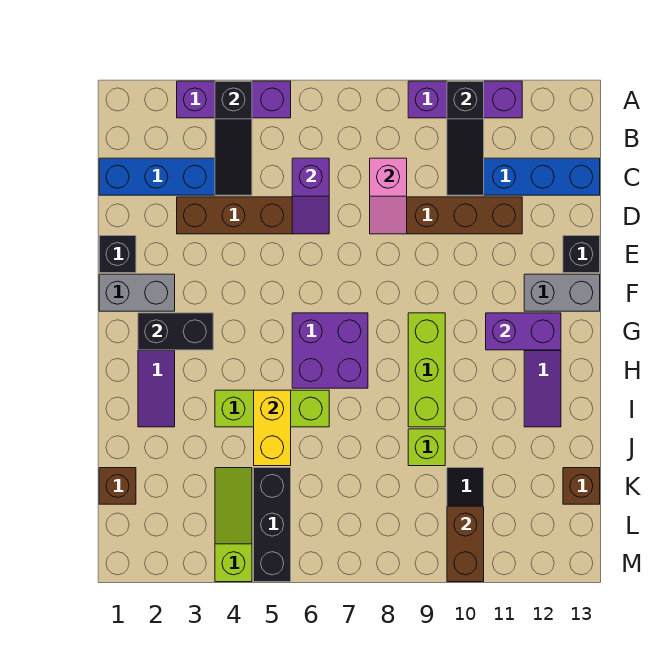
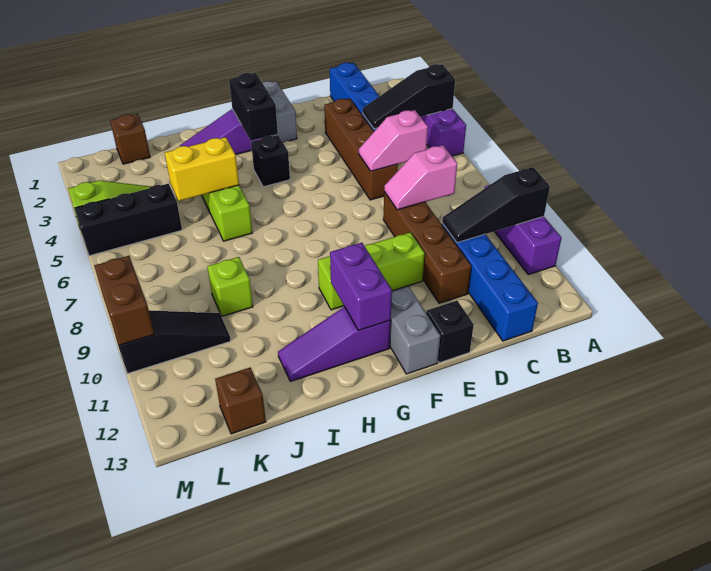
purple 1x2 slope [292,158,329,234] -> pink 1x2 slope [359,110,428,171]
black 1x1 brick [99,236,136,273] -> black 1x1 brick moved to [251,135,290,187]
purple 2x2 brick [292,313,368,388] -> none
lime 1x3 brick [408,313,445,427] -> lime 1x3 brick moved to [318,232,425,310]
brown 1x2 brick [447,506,484,582] -> brown 1x2 brick turned to [94,256,154,345]

